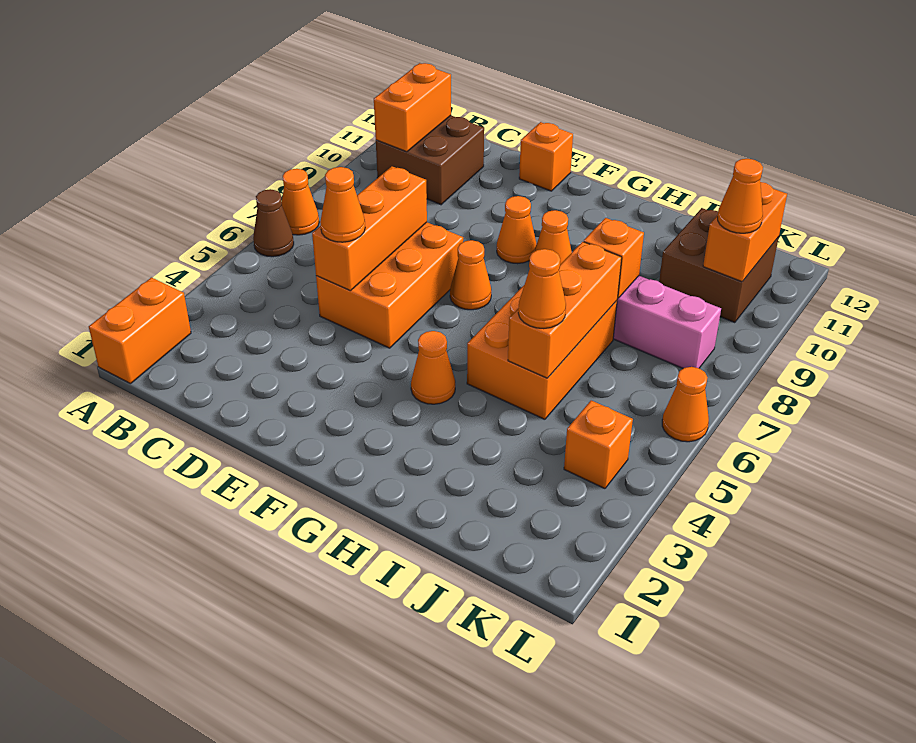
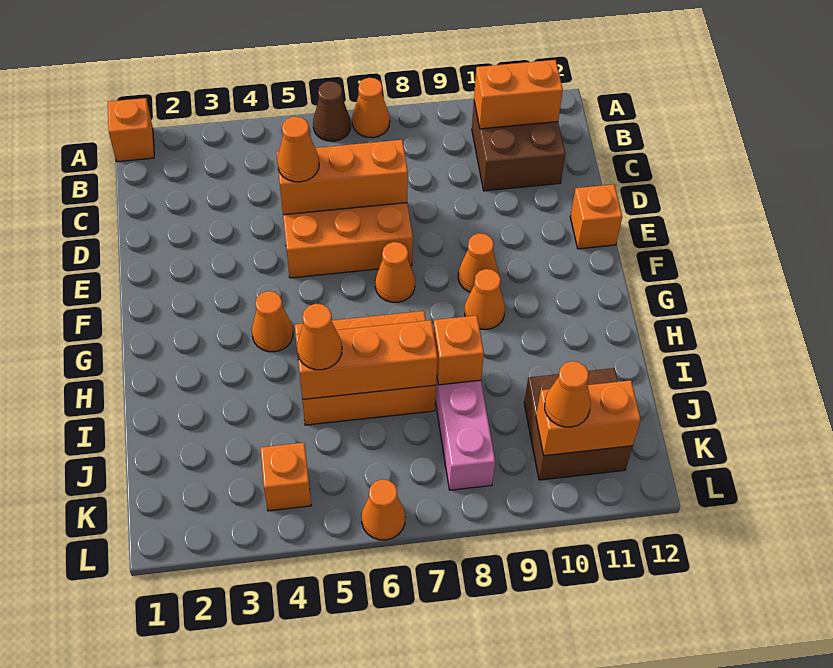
orange 1x2 brick [89,278,191,384] -> orange 1x1 brick [108,98,154,162]

